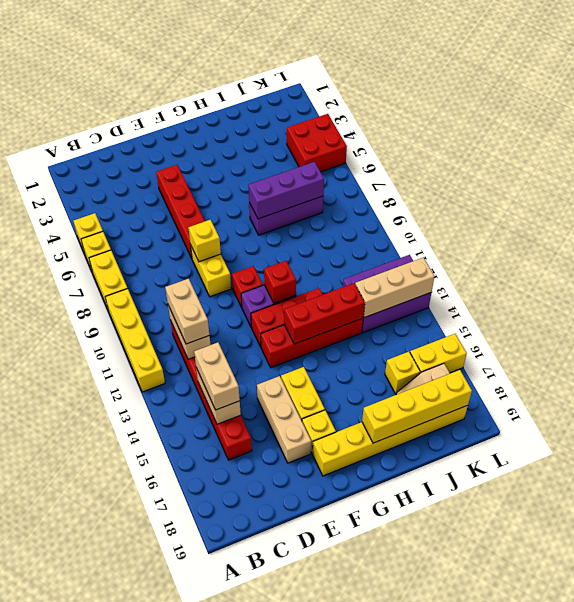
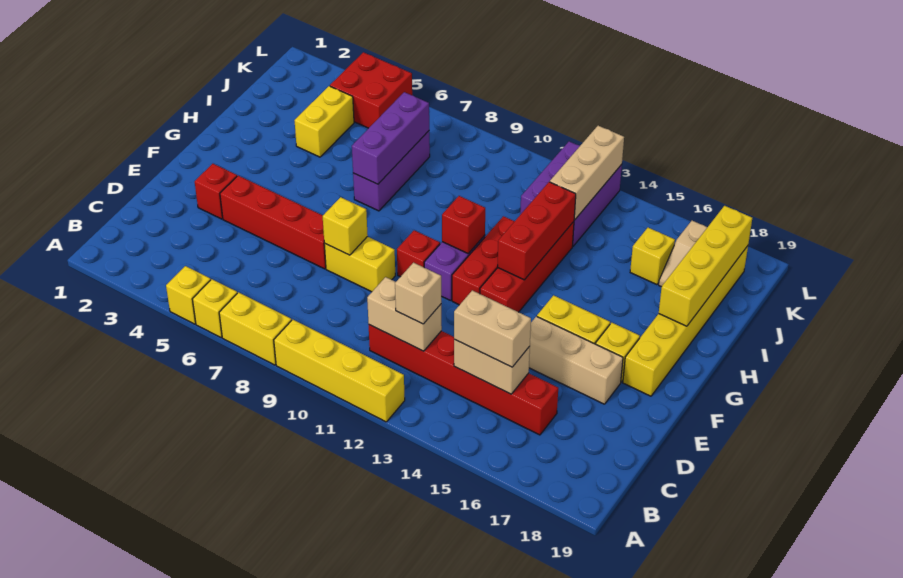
tan 1x2 brick [165,279,209,344] -> tan 1x1 brick [395,263,441,324]
none -> red 1x1 brick [195,164,237,219]
yellow 1x2 brick [410,334,467,373] -> yellow 1x2 brick moved to [294,86,354,157]

